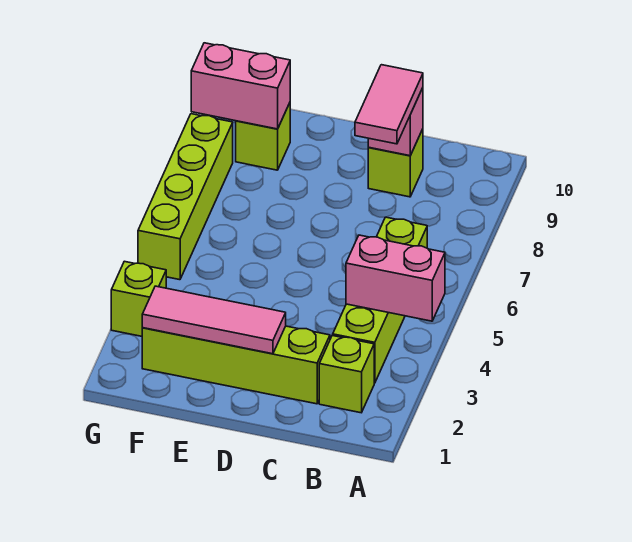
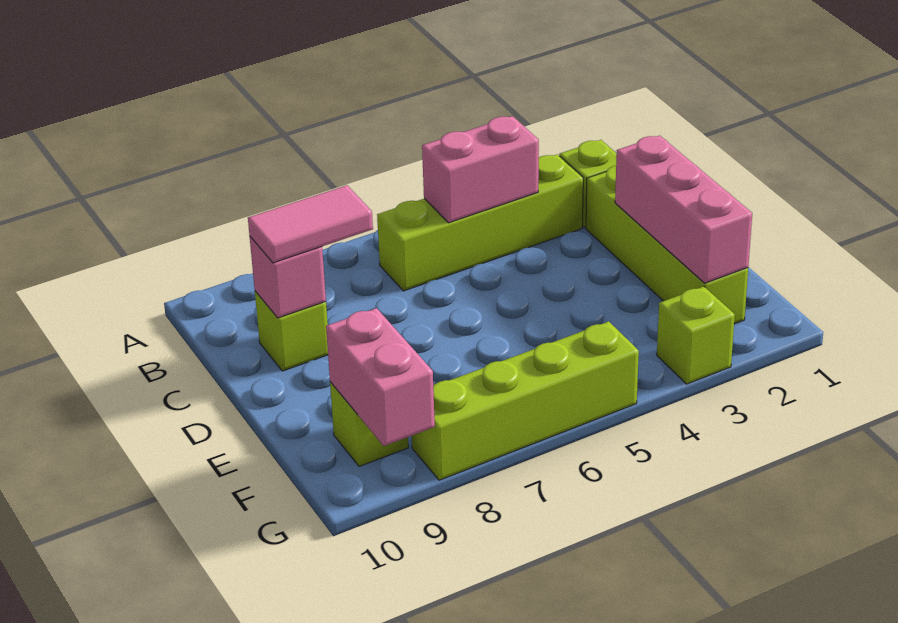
pink 1x2 brick [346,235,445,321] -> pink 1x2 brick turned to [422,116,539,223]
pink 1x3 tile [142,286,286,354] -> pink 1x3 brick [615,136,752,283]

